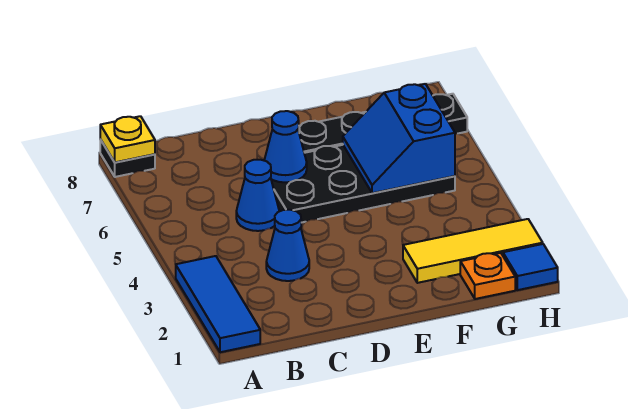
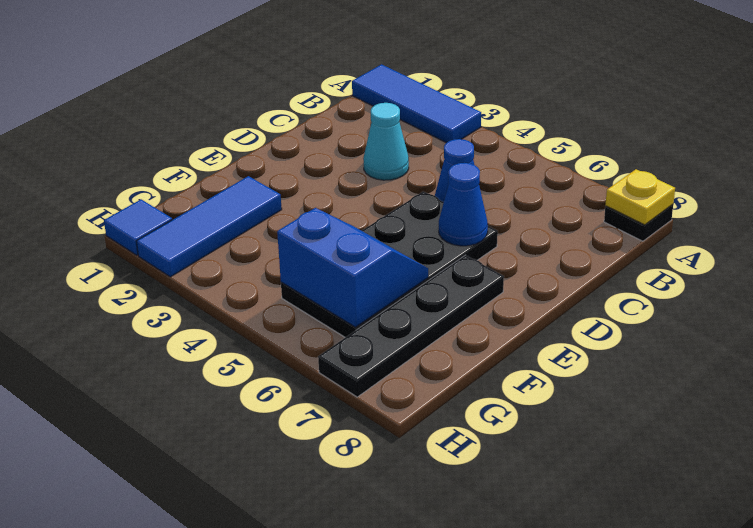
blue 1x1 cone [266,210,309,281] -> cyan 1x1 cone [363,103,409,180]
yellow 1x3 tile [403,219,543,283] -> blue 1x3 tile [136,176,282,277]
orange 1x1 plate [460,253,515,299] -> none

